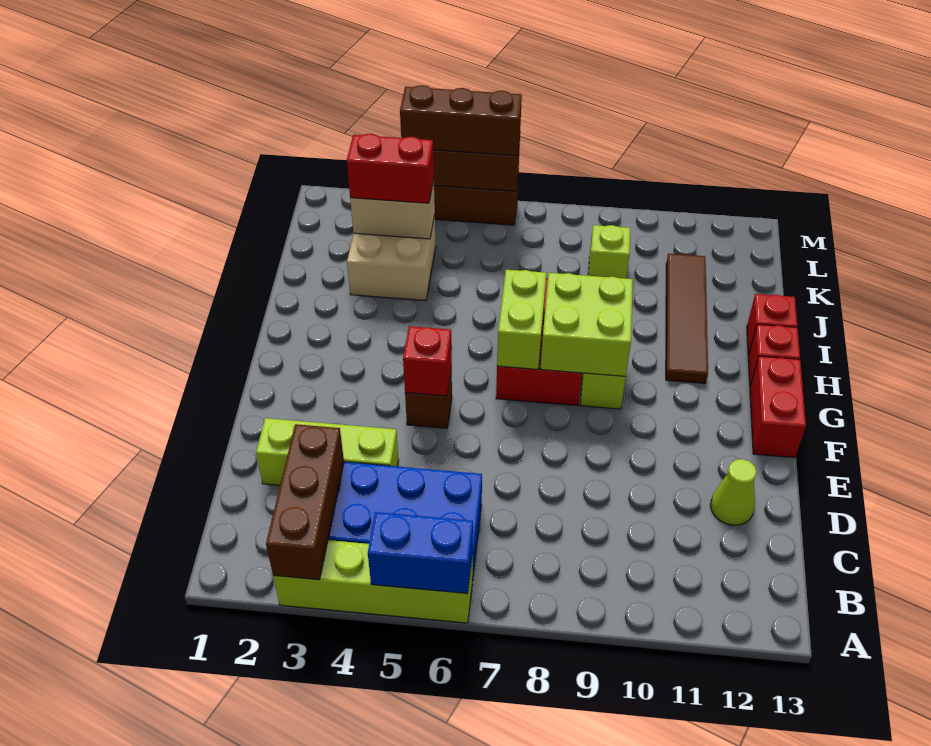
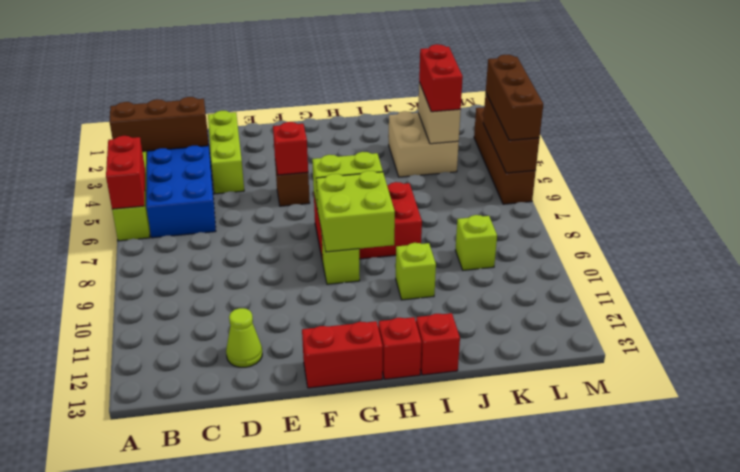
blue 1x2 brick [368,512,473,594] -> red 1x2 brick [106,136,145,209]
brown 1x4 tile [666,254,708,383] -> none
none -> lime 1x1 brick [396,243,436,300]

